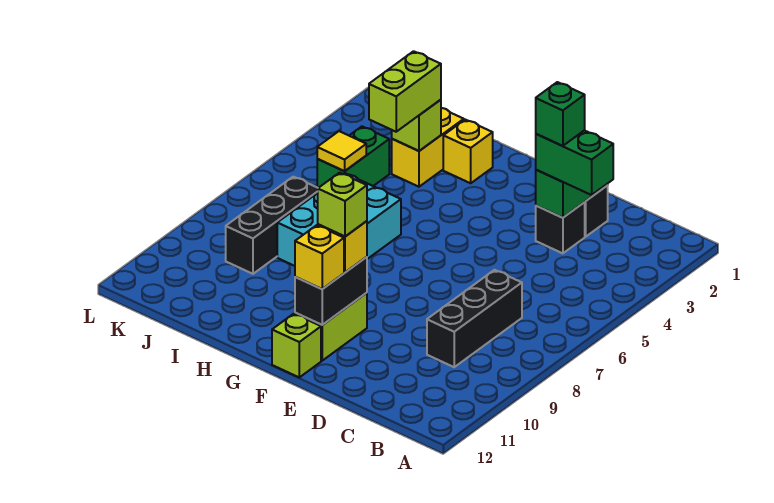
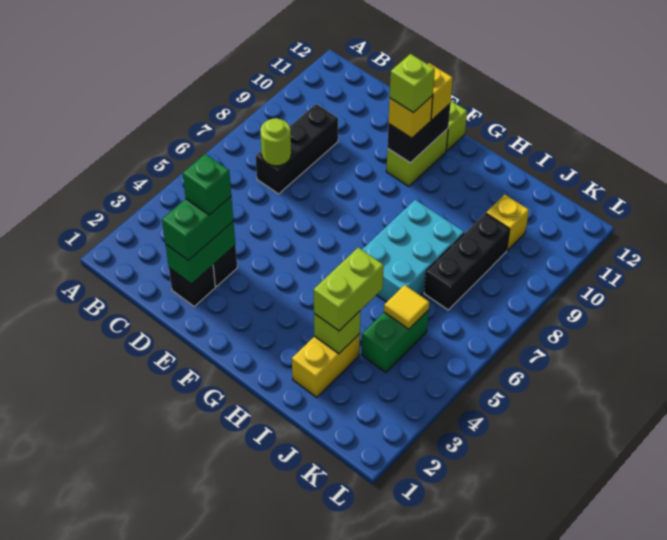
green 1x2 brick [536,130,613,195] -> green 1x2 brick turned to [162,197,233,260]
none -> lime 1x1 round brick [260,118,291,166]
yellow 1x1 brick [443,120,493,183] -> yellow 1x1 brick moved to [486,194,529,251]

